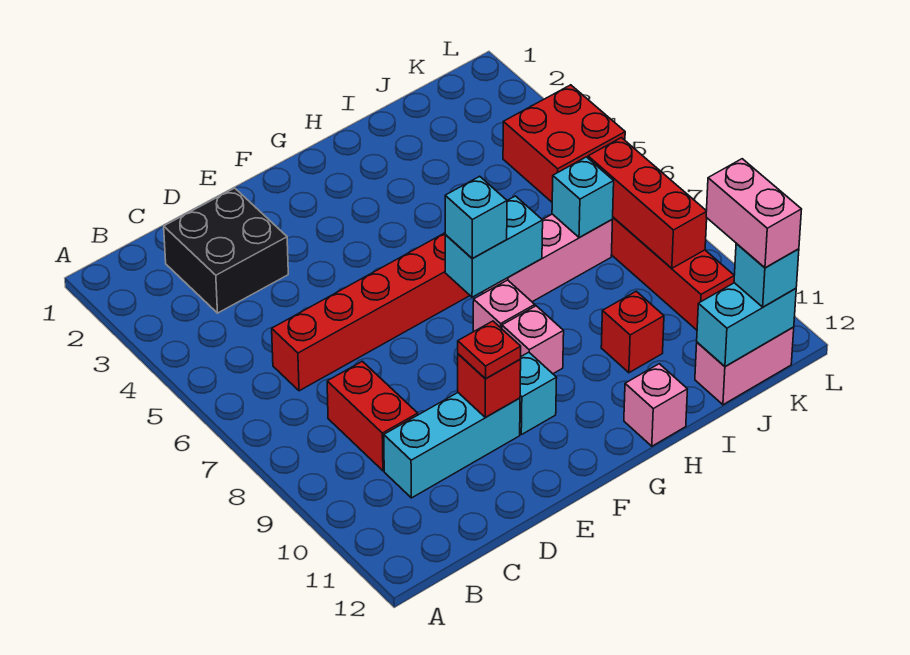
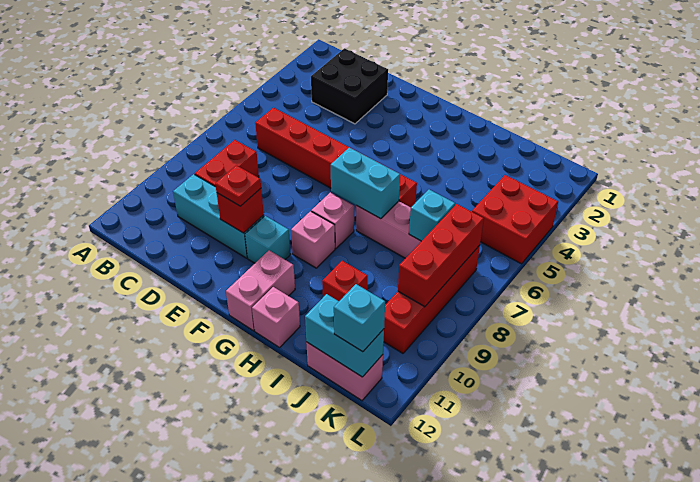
cyan 1x1 brick [445,176,507,259] -> none
pink 1x2 brick [706,159,802,268] -> pink 1x2 brick moved to [226,250,295,331]

